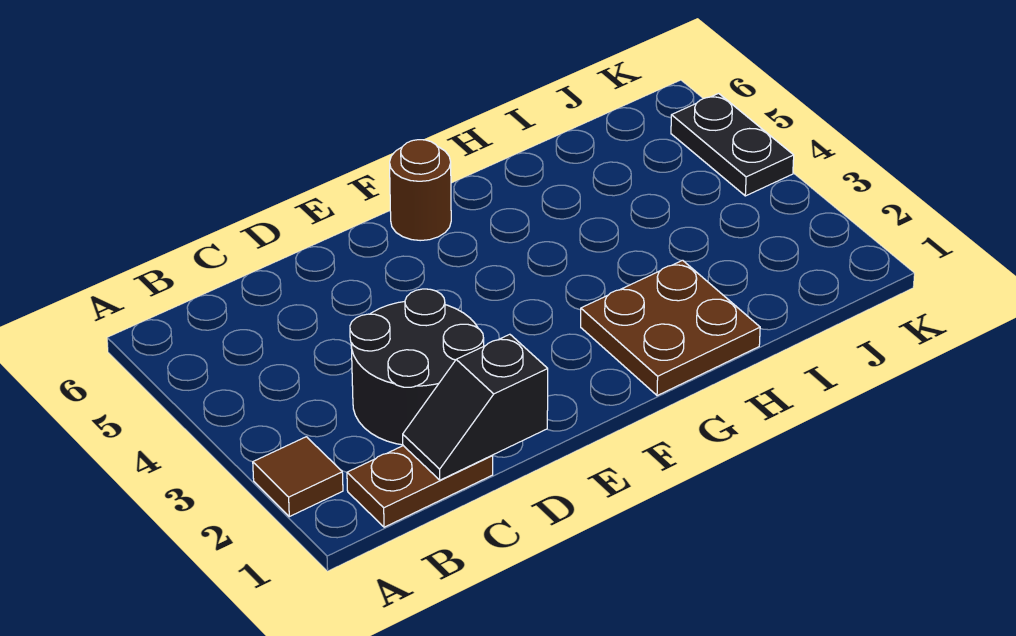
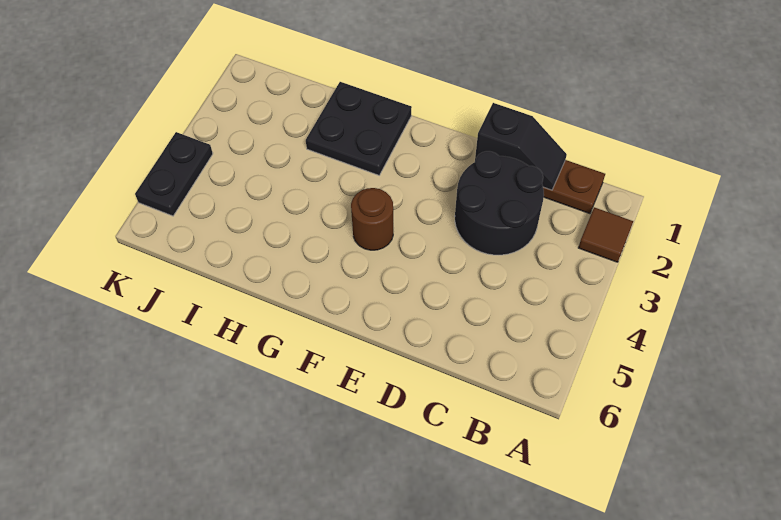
brown 1x1 round brick [390,140,451,241] -> brown 1x1 round brick moved to [351,188,393,250]
brown 2x2 plate [581,260,760,396] -> black 2x2 plate [306,82,412,175]

